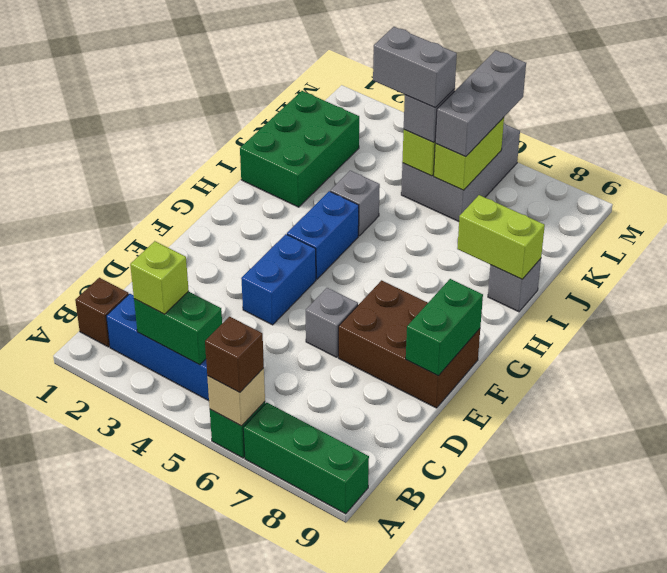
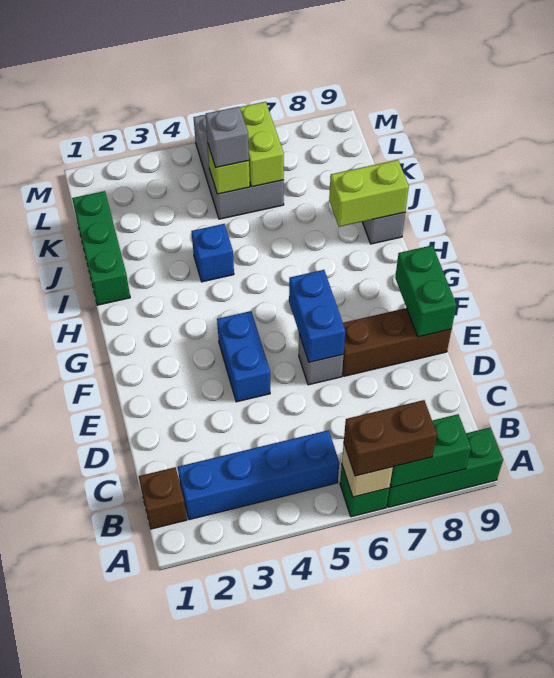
brown 1x1 brick [205,317,264,393] -> brown 1x2 brick [344,400,437,476]
green 1x2 brick [134,291,222,365] -> green 1x2 brick moved to [390,414,471,487]
lime 1x1 brick [130,241,189,314] -> none
brown 2x3 brick [338,280,480,408] -> brown 1x3 brick [342,308,451,376]
blue 1x2 brick [287,191,359,279] -> blue 1x2 brick moved to [289,270,345,362]
green 2x3 brick [240,91,359,207] -> green 1x3 brick [72,191,130,305]
grey 1x1 brick [330,171,380,236] -> blue 1x1 brick [192,224,234,282]
grey 1x2 brick [373,27,457,108] -> none
grey 1x3 brick [435,50,526,157] -> none

